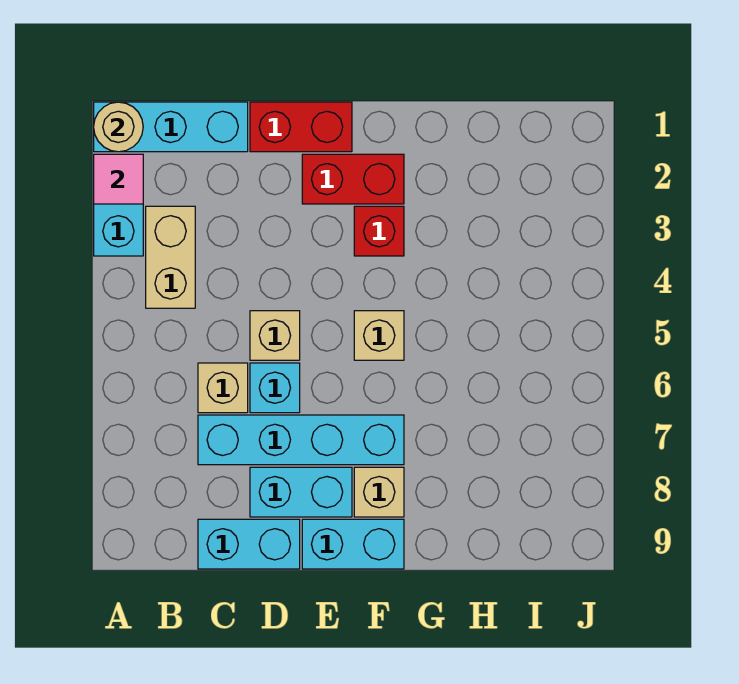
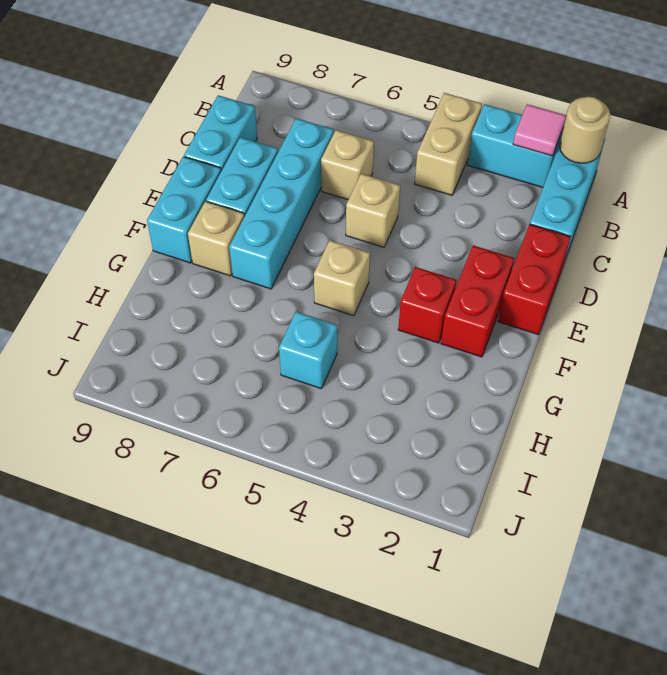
tan 1x2 brick [146,206,195,308] -> tan 1x2 brick turned to [415,93,482,195]
cyan 1x1 brick [250,363,300,413] -> cyan 1x1 brick moved to [279,312,338,389]

